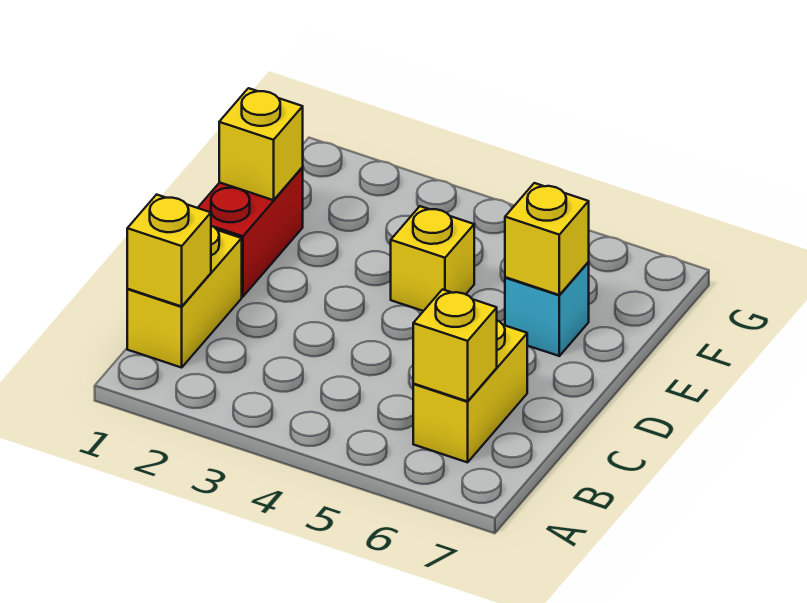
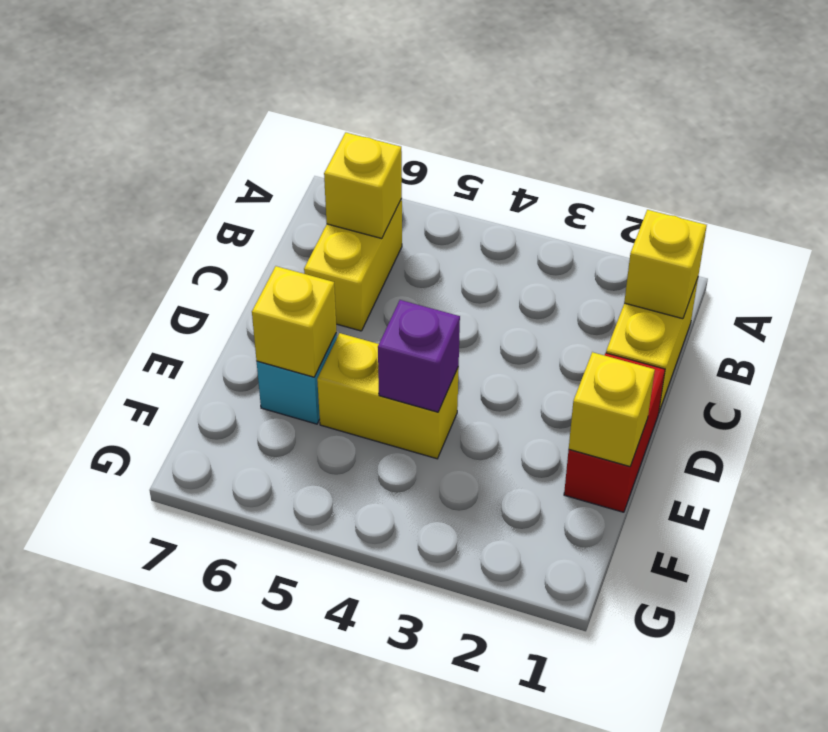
yellow 1x1 brick [391,206,474,311] -> yellow 1x2 brick [317,333,459,459]
none -> purple 1x1 brick [378,300,460,412]

